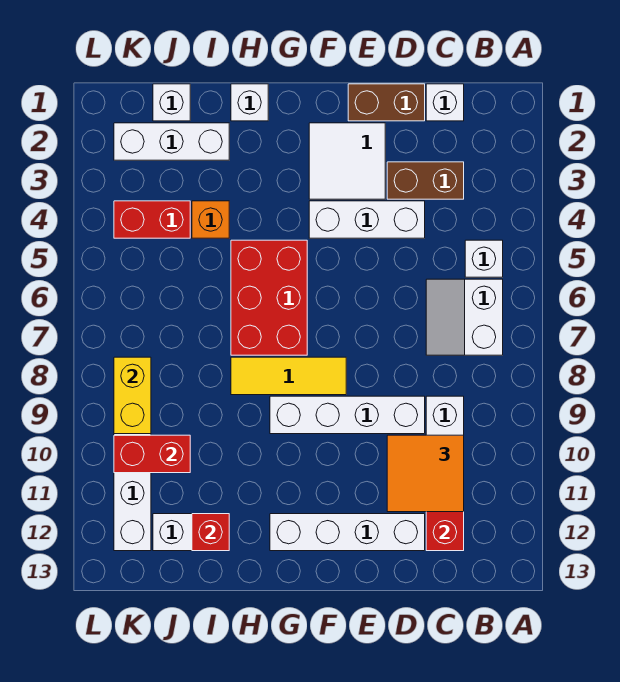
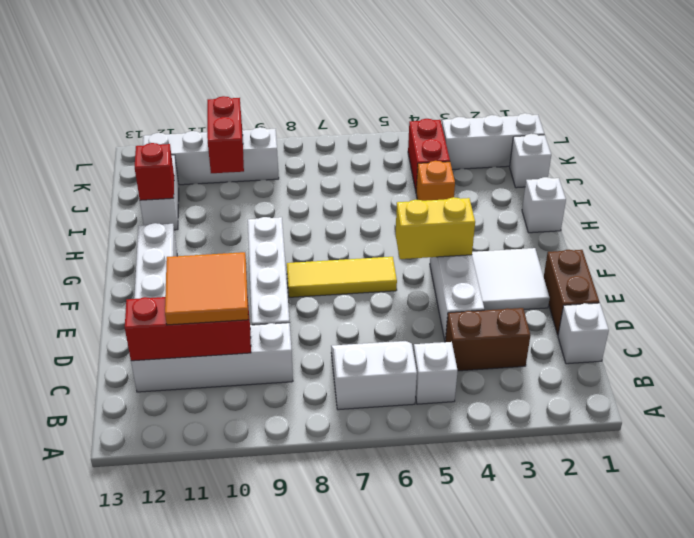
brown 1x2 brick [387,162,464,199] -> brown 1x2 brick turned to [445,308,530,371]
yellow 1x3 tile [231,357,346,395] -> yellow 1x3 tile turned to [287,257,397,297]
red 2x3 brick [231,240,307,355] -> none
white 1x3 brick [114,123,229,160] -> white 1x3 brick turned to [442,113,544,170]
yellow 1x2 brick [114,357,151,434] -> yellow 1x2 brick moved to [396,197,475,259]

